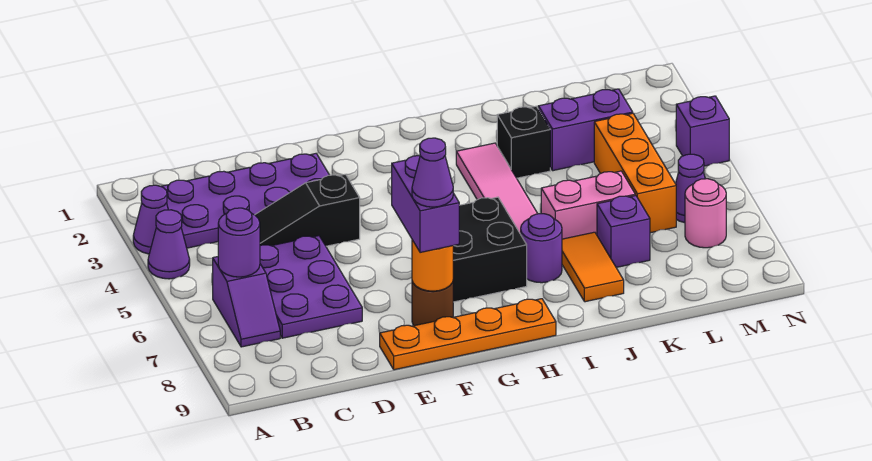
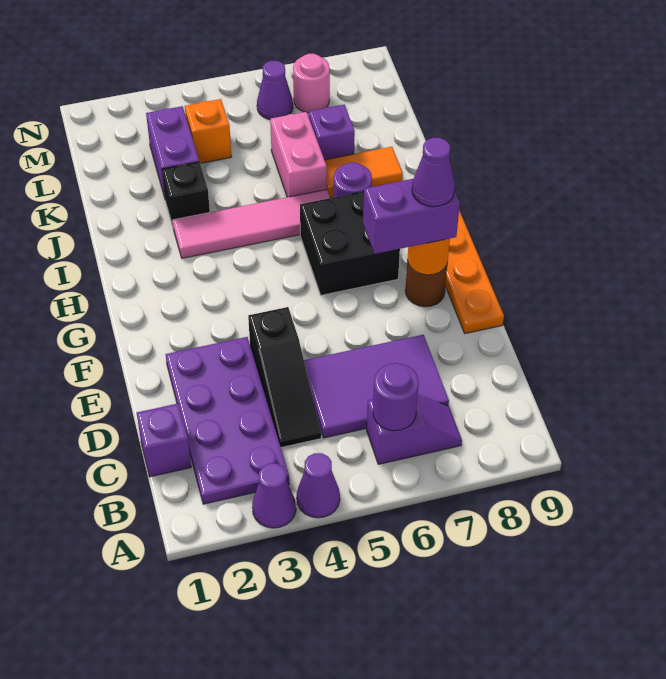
purple 2x3 plate [260,236,362,338] -> purple 2x3 tile [304,335,449,438]
orange 1x3 brick [594,113,676,233] -> orange 1x1 brick [185,99,231,163]
purple 1x1 brick [676,96,729,166] -> purple 1x1 brick moved to [137,403,191,477]

